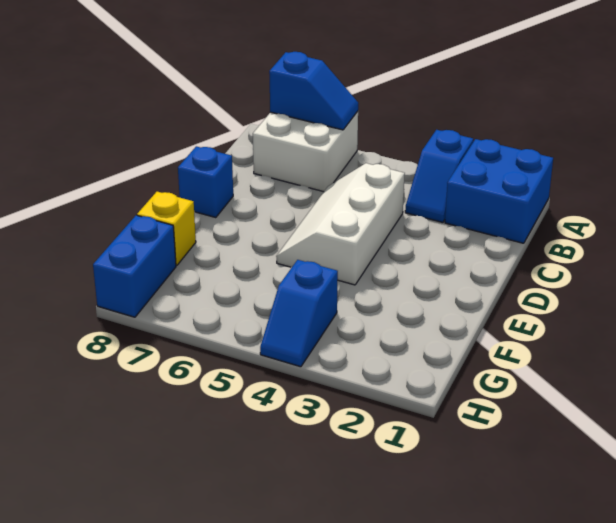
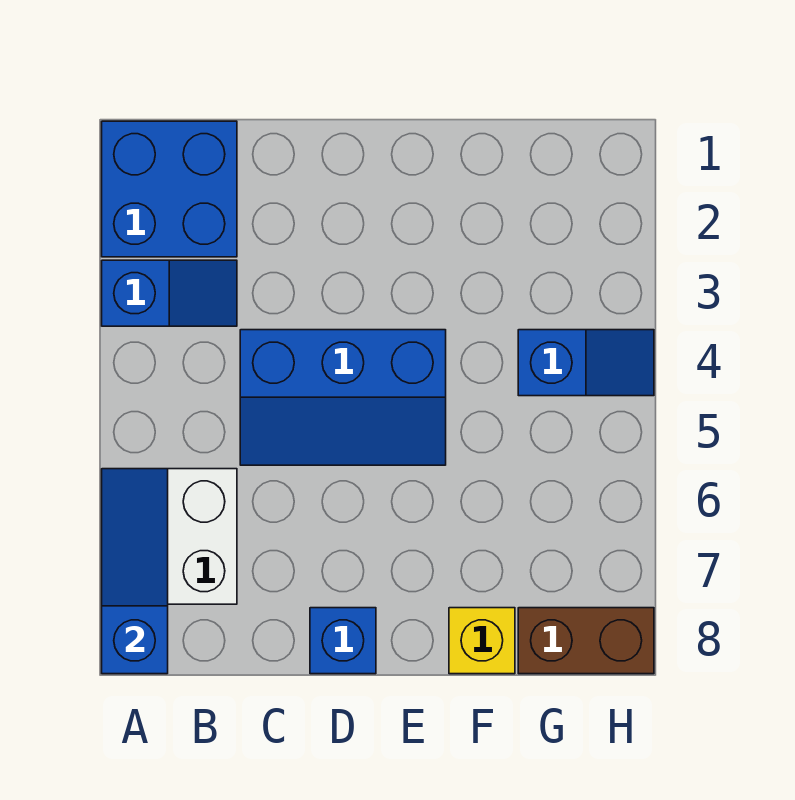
blue 1x2 slope [269,52,358,130] -> blue 1x3 slope [102,469,168,674]
white 2x3 slope [276,163,405,285] -> blue 2x3 slope [240,330,446,465]
blue 1x2 brick [93,215,176,317] -> brown 1x2 brick [518,608,654,674]

